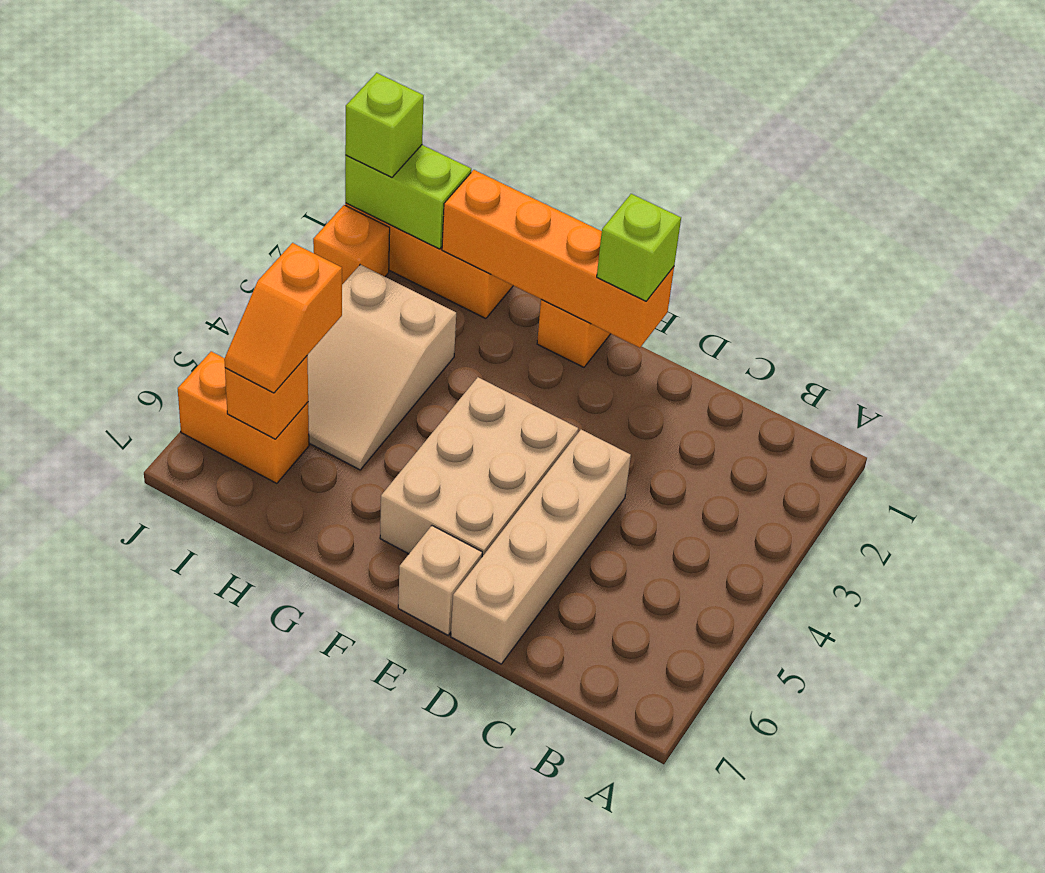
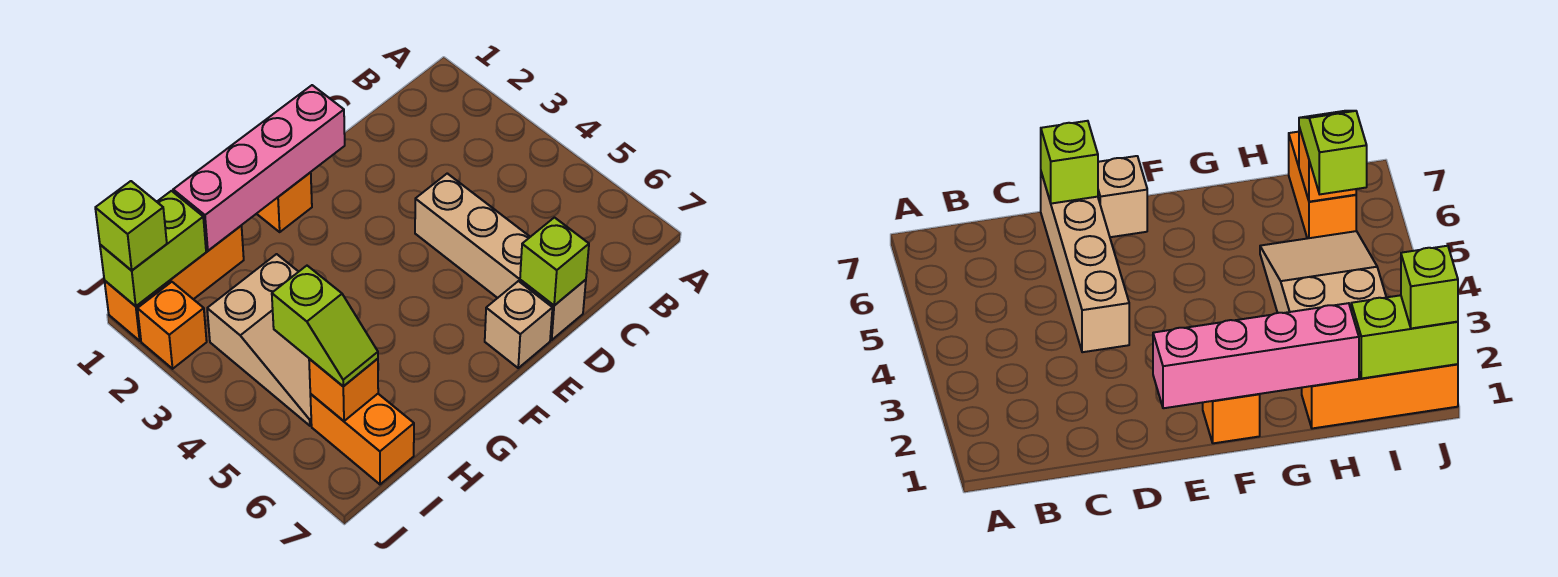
orange 1x4 brick [442,170,674,348] -> pink 1x4 brick [173,85,345,251]
lime 1x1 brick [597,194,681,301] -> lime 1x1 brick moved to [520,218,589,305]
tan 2x3 brick [380,377,578,557] -> none
orange 1x2 slope [224,243,342,393] -> lime 1x2 slope [272,266,378,386]
orange 1x2 brick [178,351,309,483] -> orange 1x2 brick turned to [310,394,414,484]

